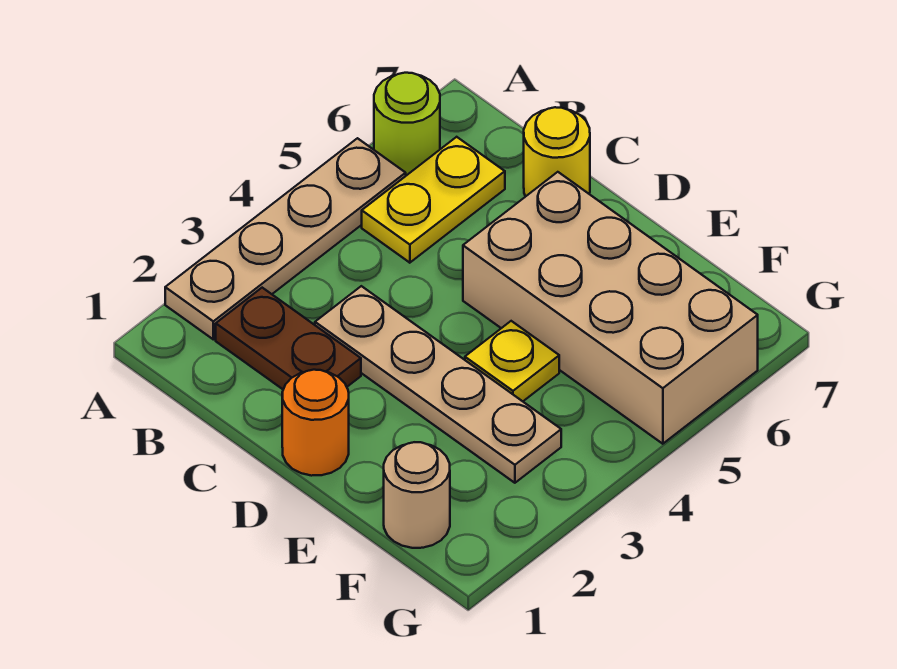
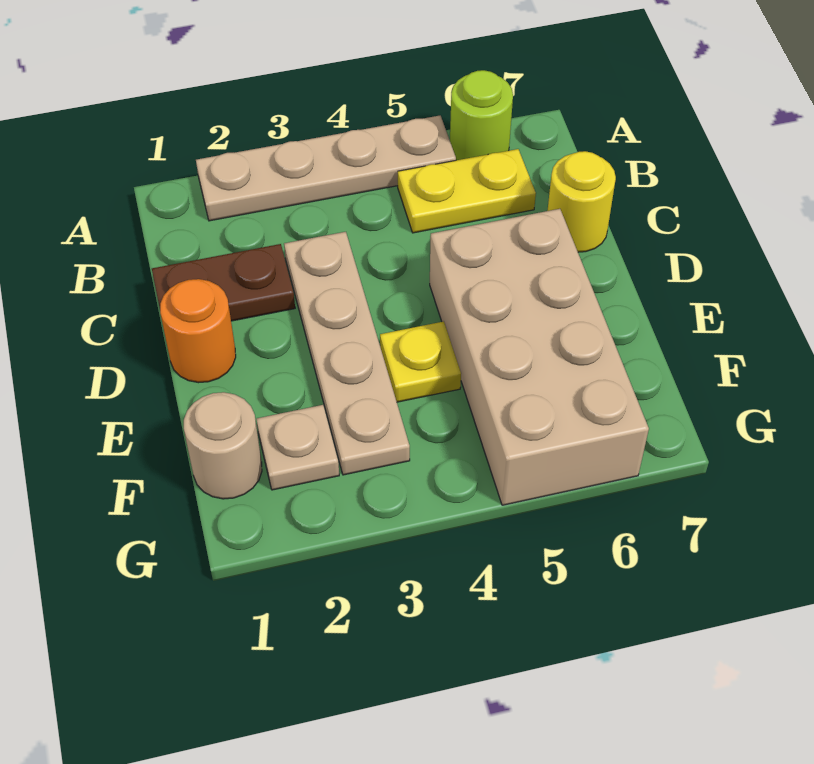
brown 1x2 plate [216,288,361,389] -> brown 1x2 plate turned to [152,244,295,321]
none -> tan 1x1 plate [256,405,339,490]

